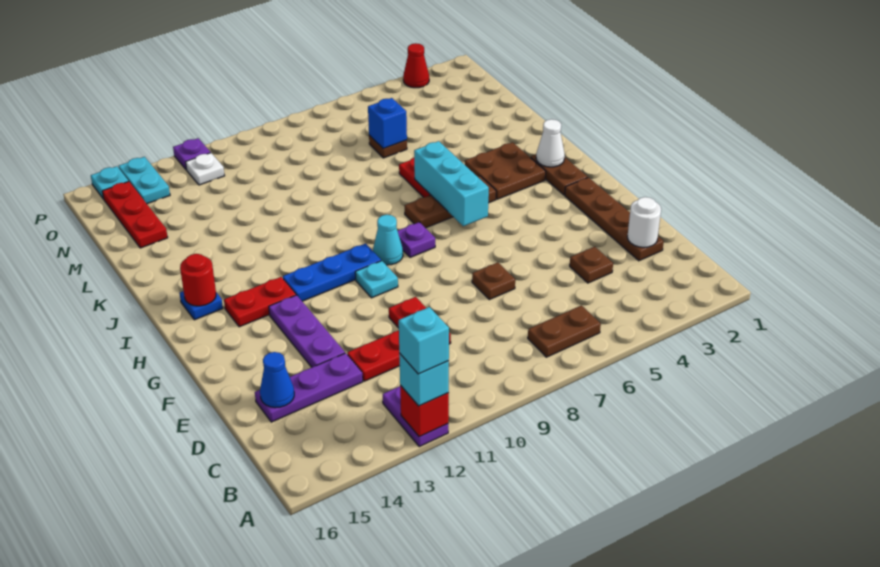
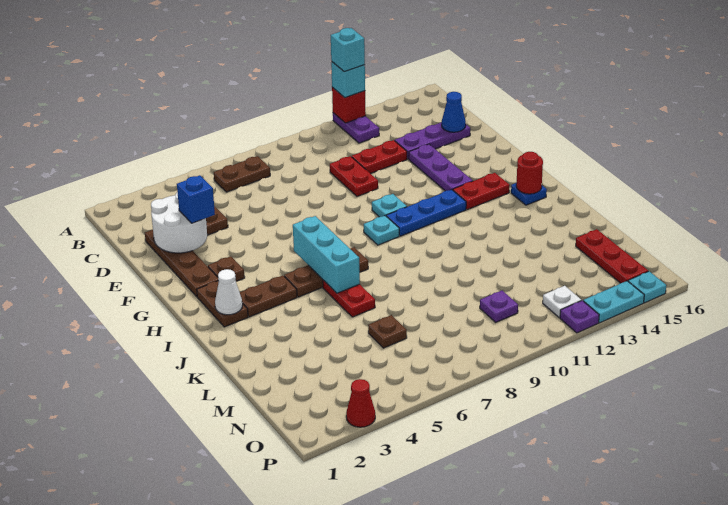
white 1x1 round brick [627,197,661,247] -> white 2x2 round brick [151,192,207,253]
brown 1x1 plate [472,262,515,300] -> brown 1x1 plate moved to [208,256,245,281]
purple 1x1 plate [398,222,435,257] -> purple 1x1 plate moved to [480,291,518,322]
cyan 1x1 cone [373,215,403,265] -> cyan 1x1 plate [364,216,399,245]
brown 2x2 plate [465,142,546,199] -> brown 1x2 plate [240,275,297,317]
blue 1x1 brick [368,98,407,149] -> blue 1x1 brick moved to [177,175,215,223]
cyan 1x2 plate [119,157,170,204] -> cyan 1x2 plate turned to [583,281,644,323]

